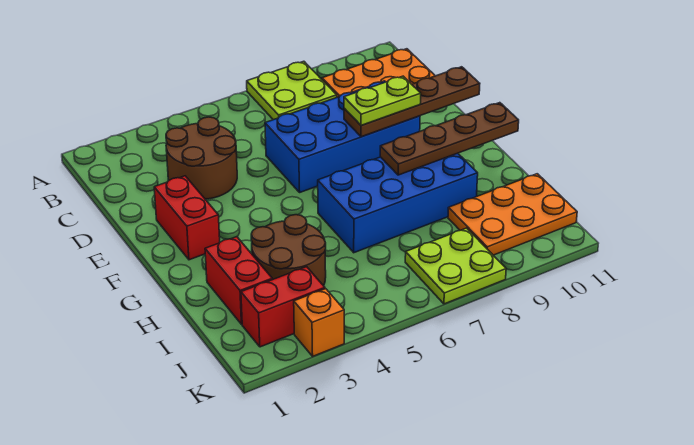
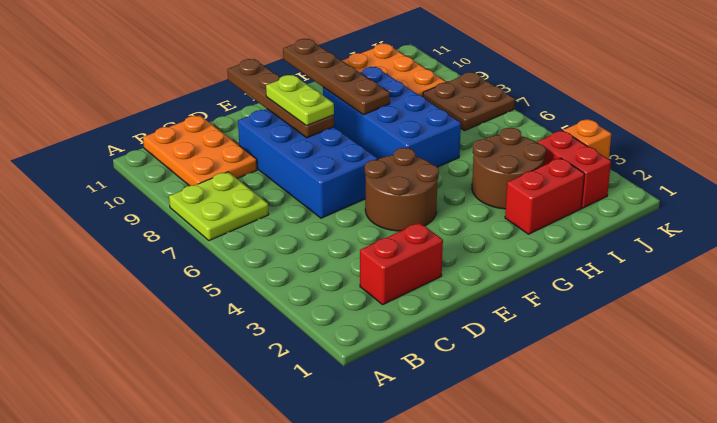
brown 2x2 round brick [166,117,237,199] -> brown 2x2 round brick moved to [365,148,439,231]
red 1x2 brick [154,176,220,260] -> red 1x2 brick moved to [360,223,443,305]
lime 2x2 plate [405,228,506,304] -> brown 2x2 plate [423,72,515,131]

